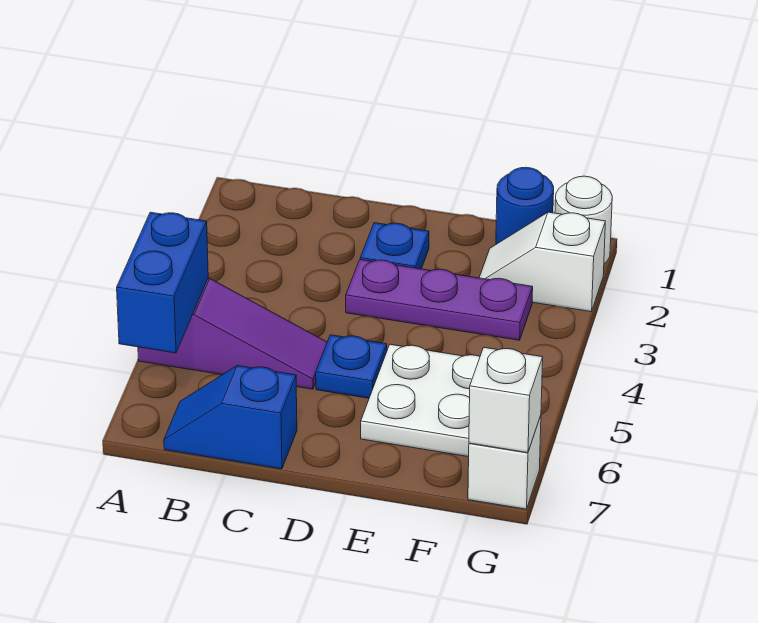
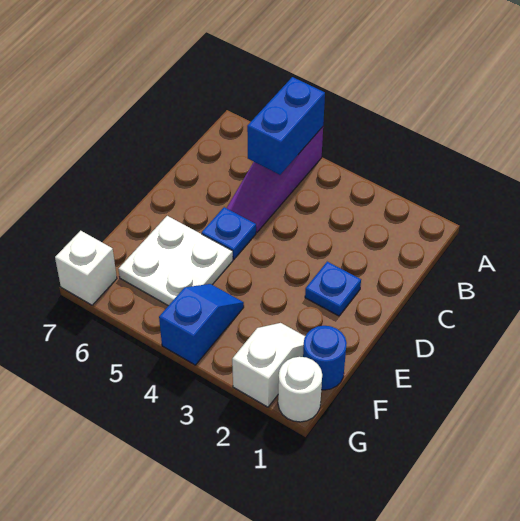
blue 1x2 brick [117,212,208,353] -> blue 1x2 brick turned to [247,77,325,175]
blue 1x2 slope [164,366,297,469] -> blue 1x2 slope moved to [159,284,244,365]
purple 1x3 plate [346,260,533,340] -> none
white 1x1 brick [469,348,543,453] -> none

